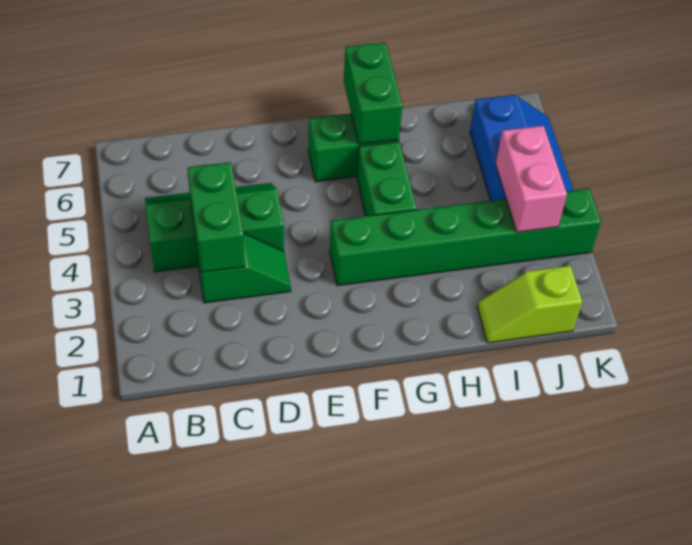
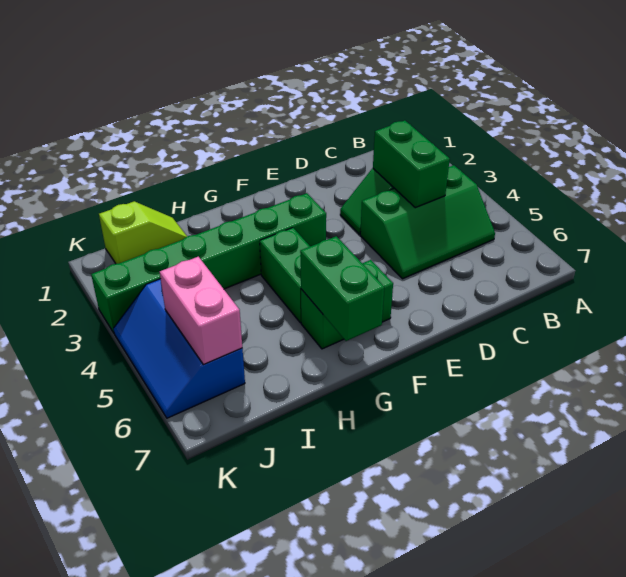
pink 1x2 brick [496,126,567,232] -> pink 1x2 brick moved to [160,257,242,365]

